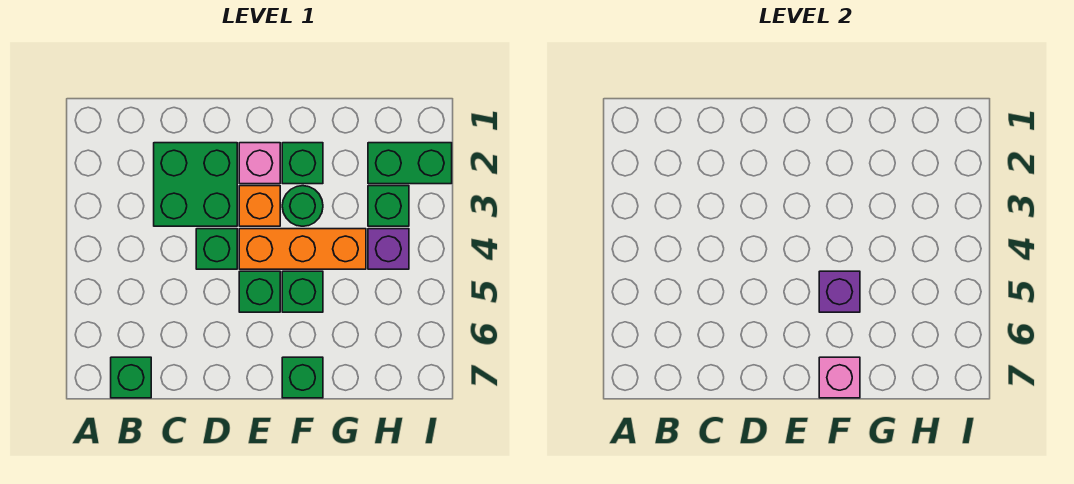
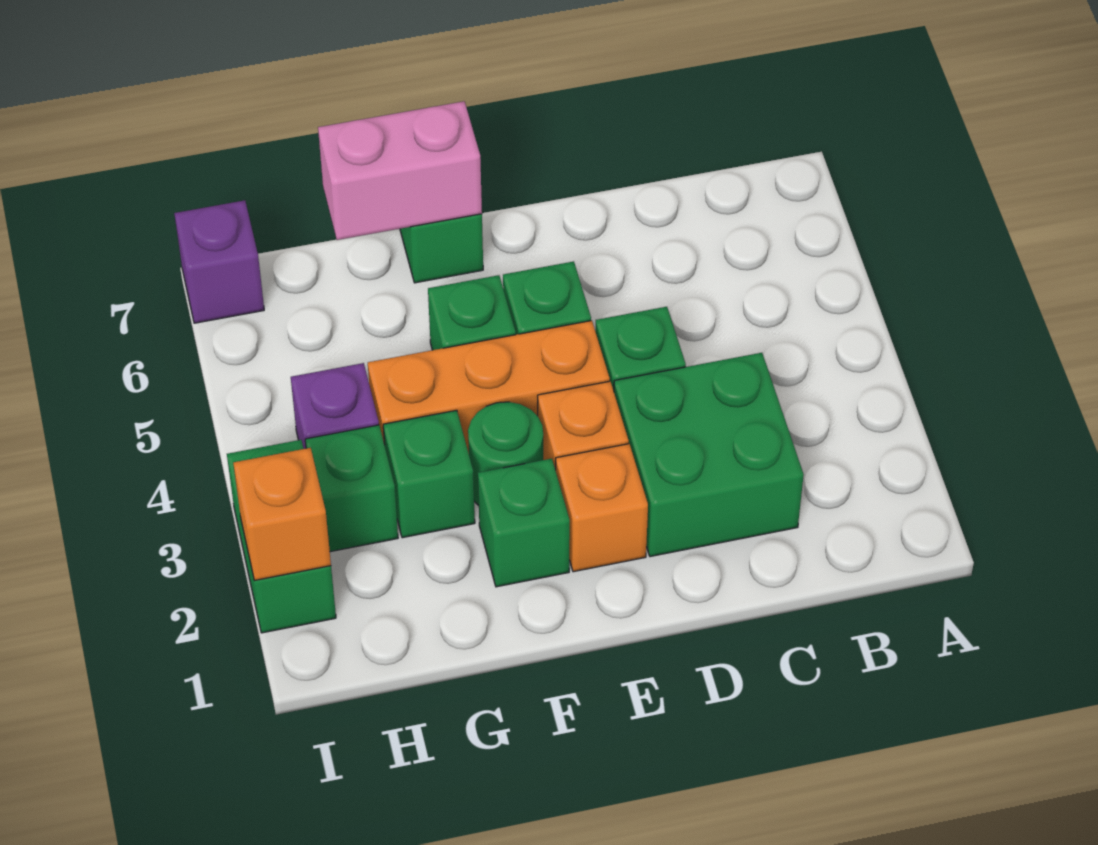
green 1x1 brick [111,357,151,398] -> green 1x1 brick moved to [383,410,475,538]
pink 1x1 brick [239,143,280,184] -> orange 1x1 brick [556,444,648,572]
purple 1x1 brick [819,271,860,312] -> purple 1x1 brick moved to [174,200,264,323]
pink 1x1 brick [819,357,860,398] -> pink 1x2 brick [318,101,482,240]
green 1x2 brick [368,143,452,184] -> green 1x2 brick turned to [227,440,336,633]
none -> orange 1x1 brick [233,448,331,581]

